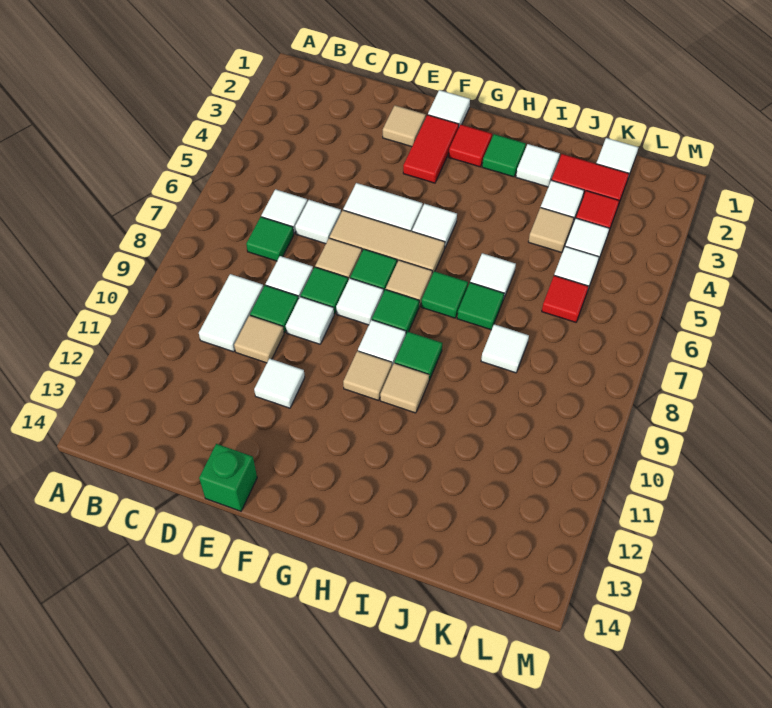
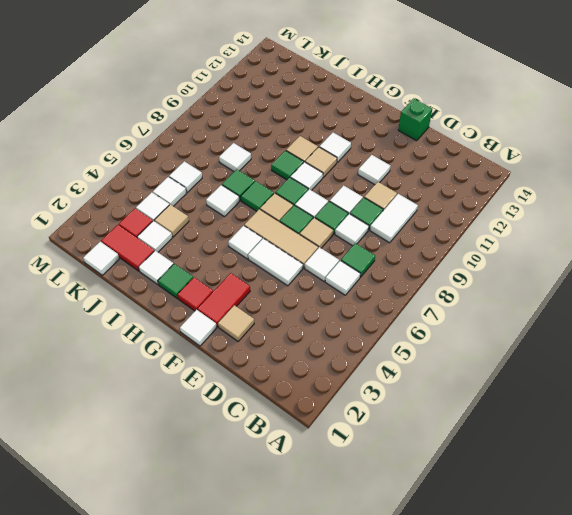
none -> white 1x1 tile [319,133,351,162]
red 1x1 tile [542,276,589,322] -> white 1x1 tile [169,161,202,192]

